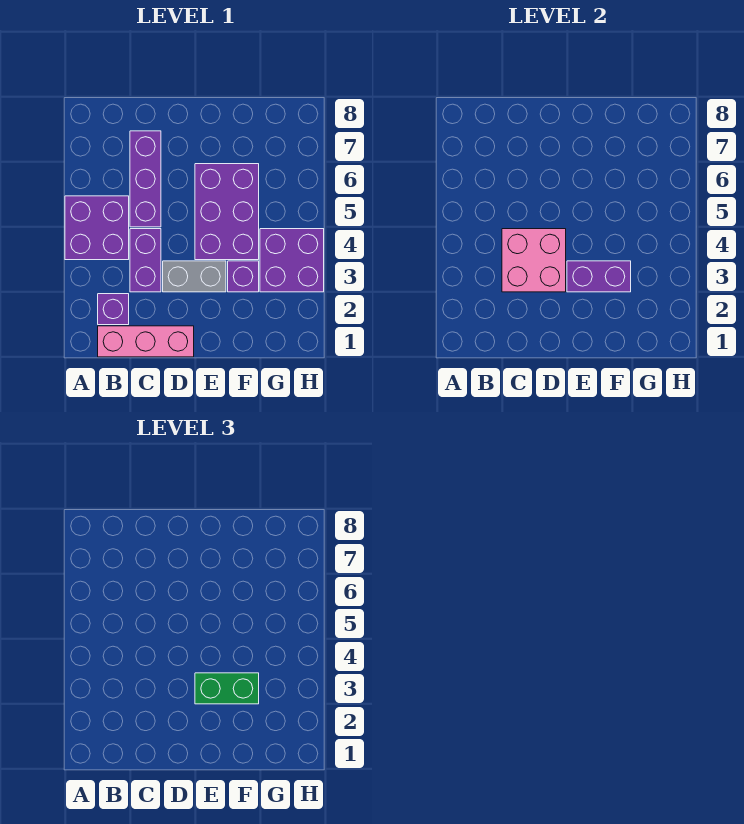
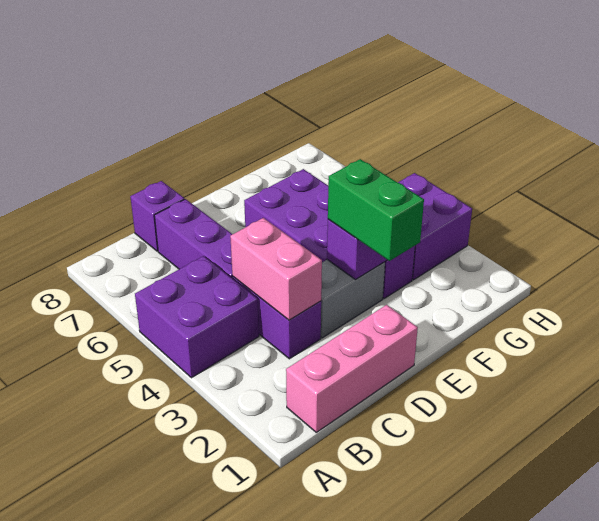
purple 1x1 brick [98,294,129,325] -> purple 1x1 brick moved to [130,181,185,251]
pink 2x2 brick [502,229,566,292] -> pink 1x2 brick [230,218,322,320]
green 1x2 brick [195,673,259,704] -> green 1x2 brick turned to [328,159,424,261]

